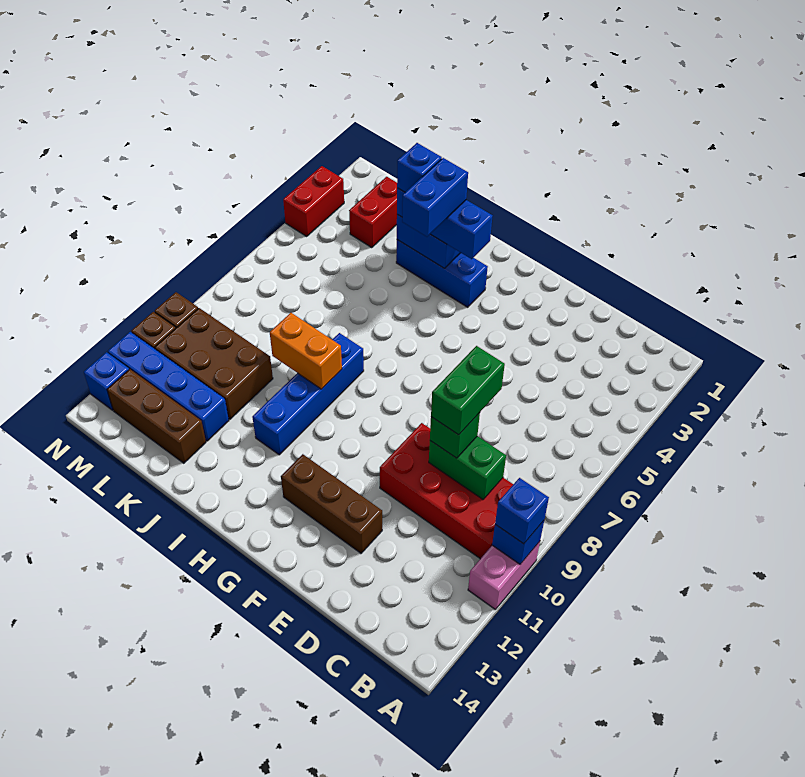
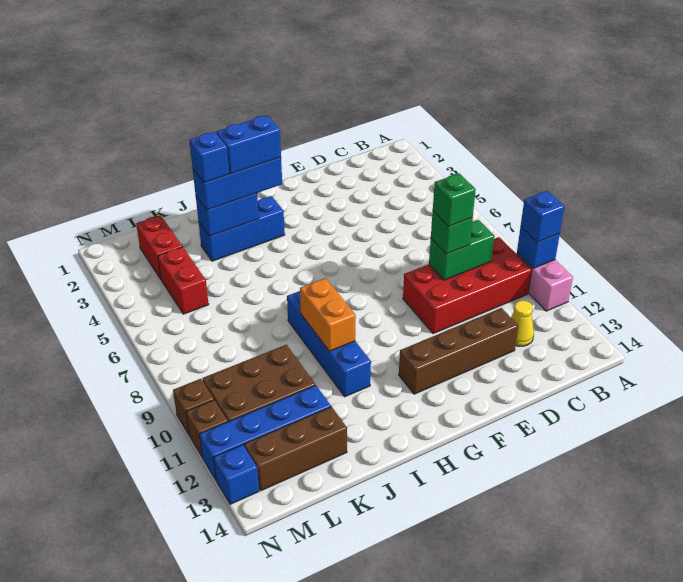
none -> yellow 1x1 cone [511,300,534,346]
green 1x2 brick [431,346,505,435] -> green 1x1 brick [433,173,476,227]
brown 1x3 brick [281,454,382,553] -> brown 1x4 brick [399,308,518,394]
blue 1x2 brick [402,158,468,237] -> blue 1x2 brick turned to [216,115,281,174]
orange 1x2 brick [270,313,342,389] -> orange 1x2 brick turned to [300,278,356,351]
red 1x2 brick [283,166,344,236] -> red 1x2 brick moved to [158,247,209,314]

